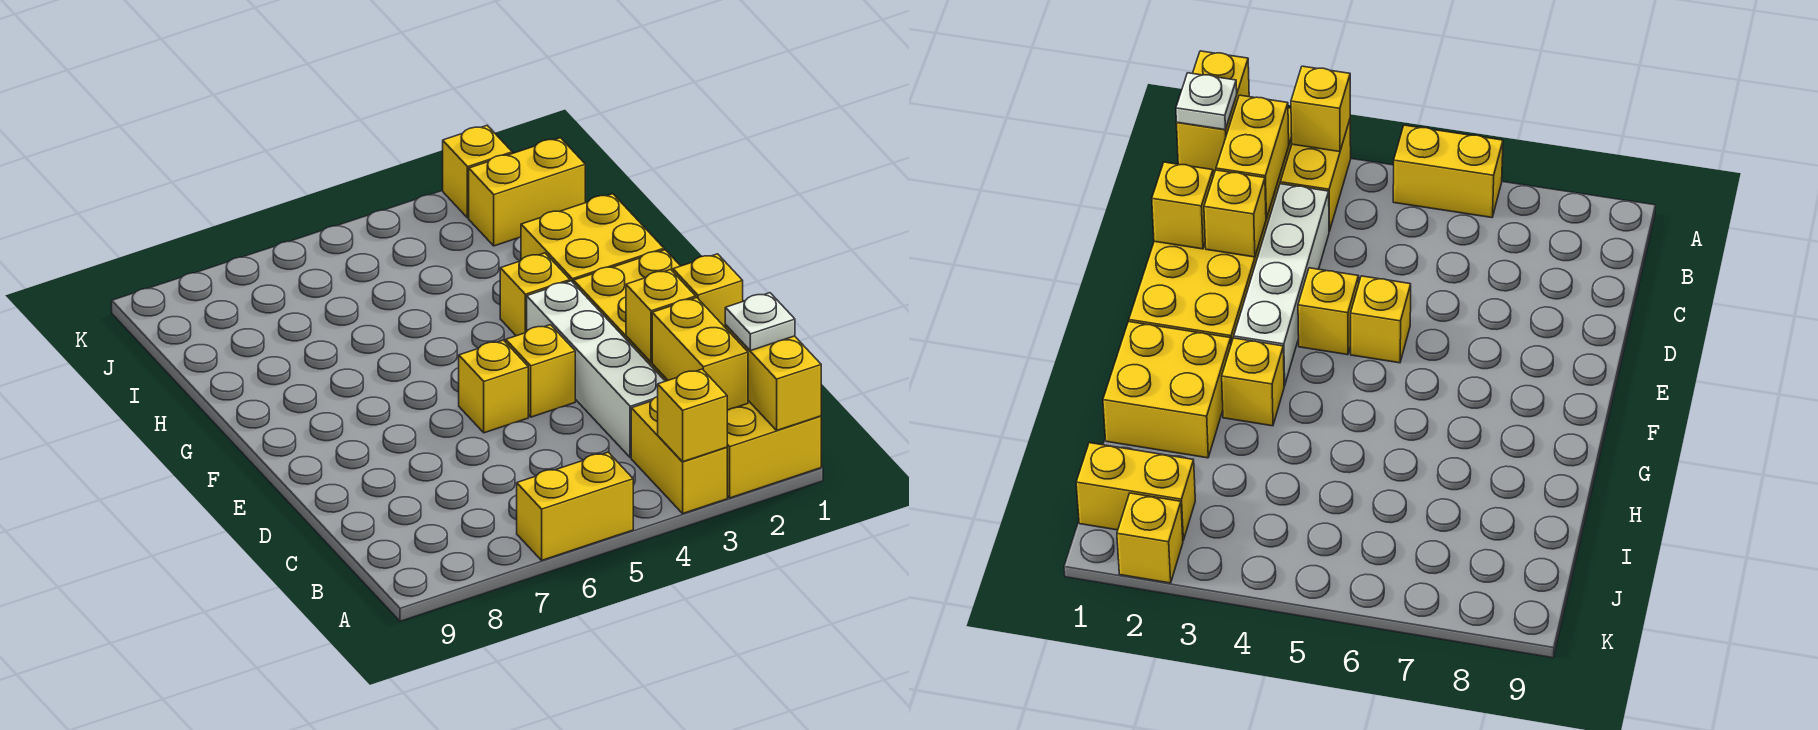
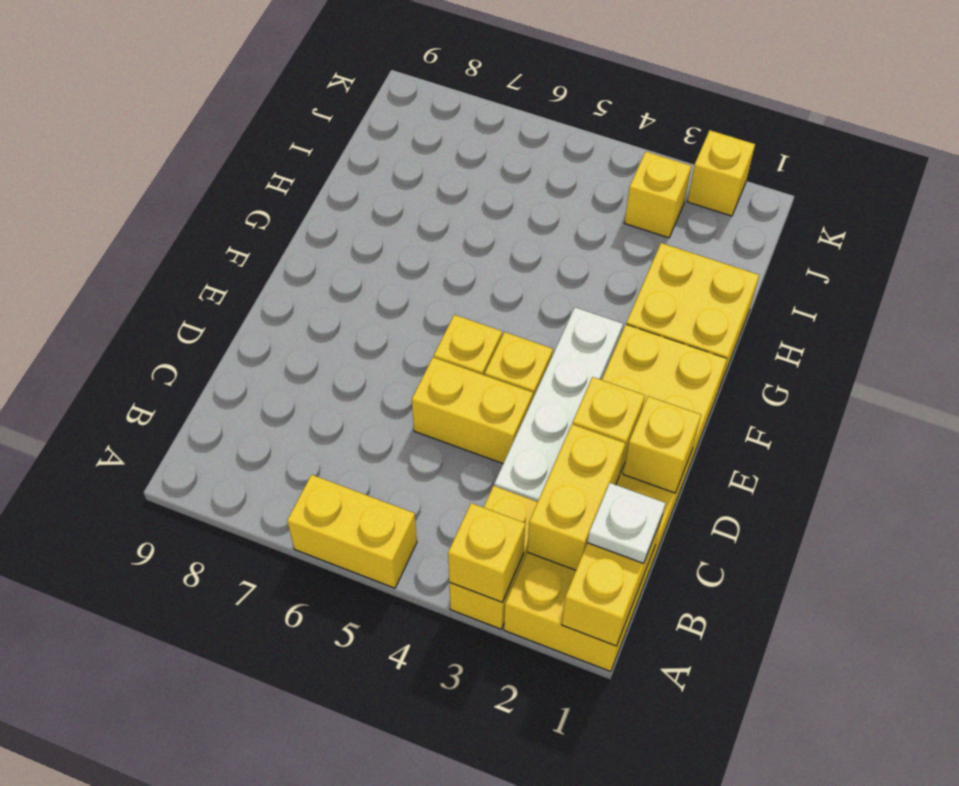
yellow 1x1 brick [500,253,570,336] -> yellow 1x1 brick moved to [625,152,691,238]
yellow 1x2 brick [469,138,585,246] -> yellow 1x2 brick moved to [412,357,533,463]

